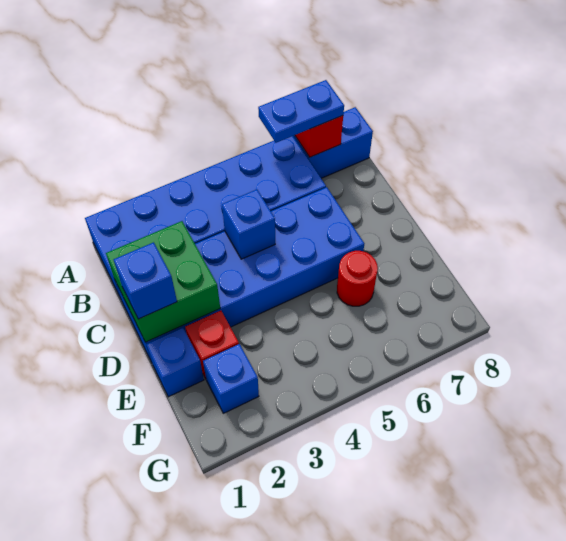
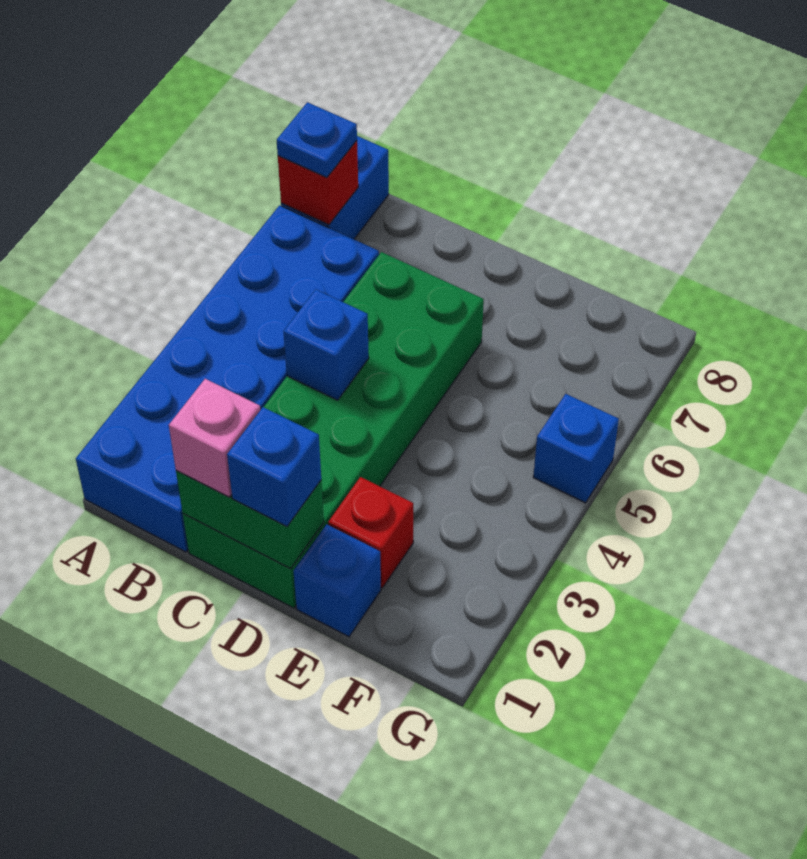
blue 1x2 plate [258,80,344,143] -> blue 1x1 plate [277,102,357,177]
blue 2x6 brick [115,187,364,360] -> green 2x6 brick [183,252,484,608]
green 2x2 brick [106,221,220,342] -> green 1x2 brick [176,471,324,569]
none -> pink 1x1 brick [169,379,260,497]
red 1x1 round brick [337,251,378,306] -> none
blue 1x1 brick [203,344,259,413] -> blue 1x1 brick moved to [533,394,619,503]

